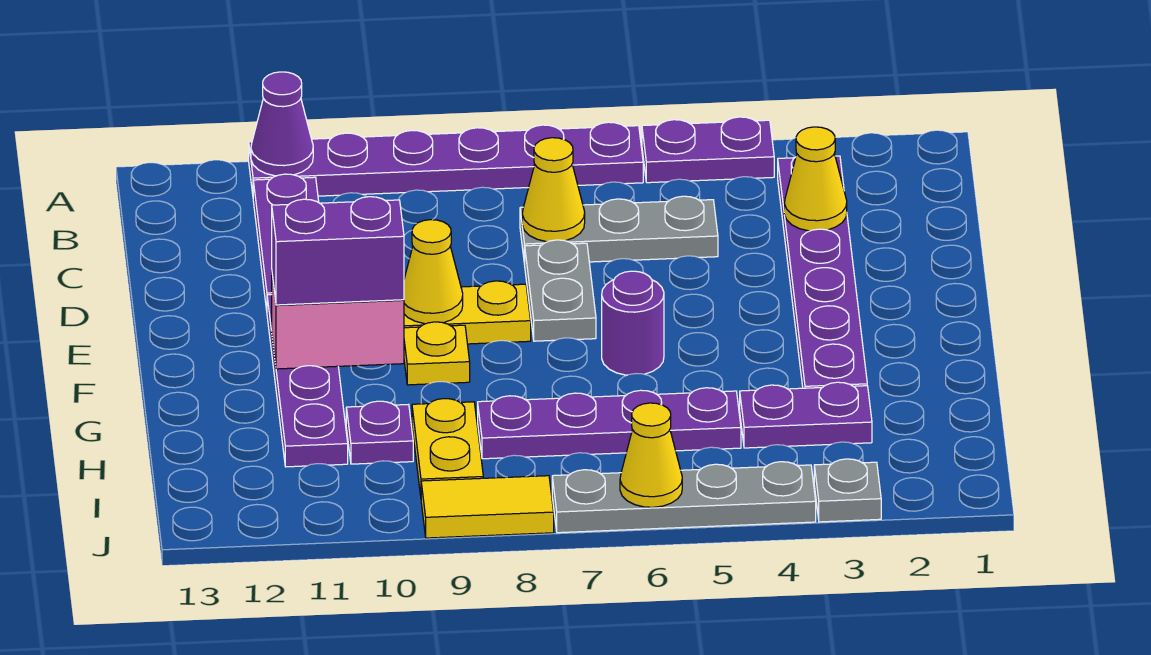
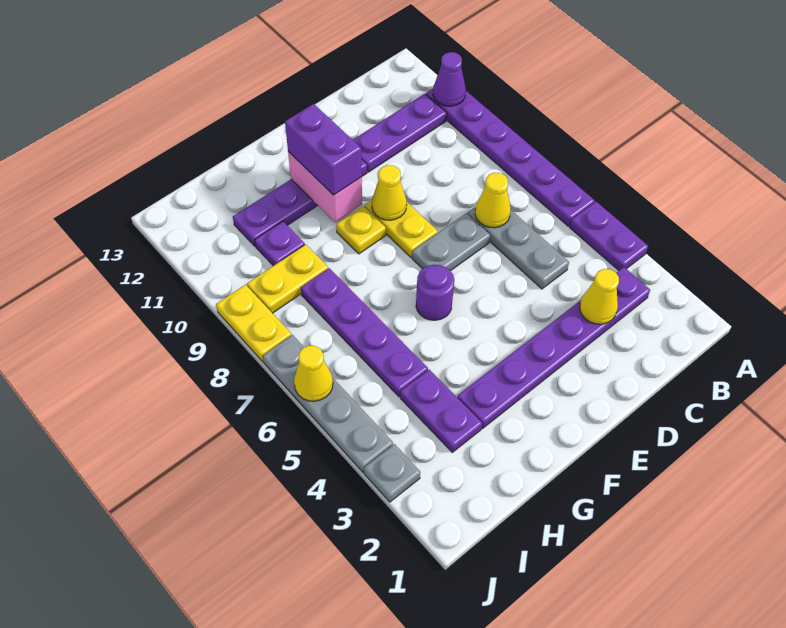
yellow 1x2 tile [421,476,554,538] -> yellow 1x2 plate [216,285,291,362]

